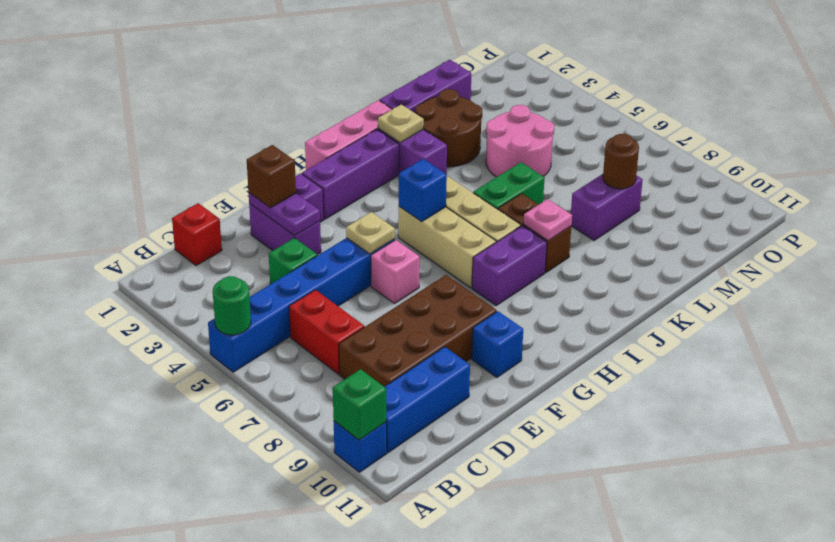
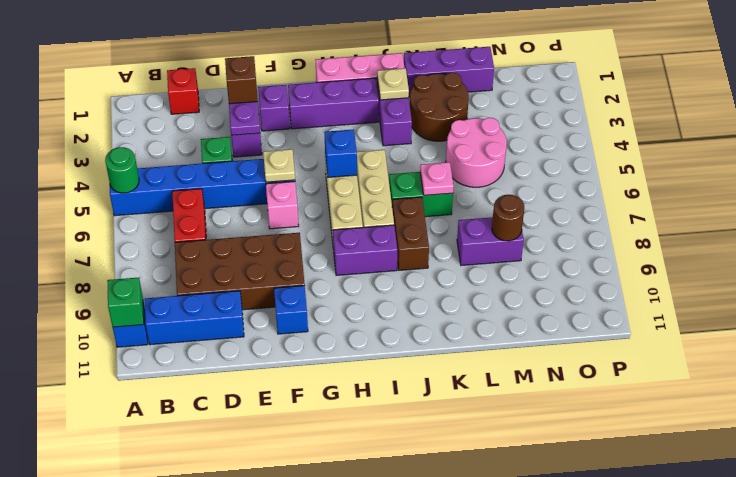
pink 1x1 plate [524,199,572,241] -> pink 1x1 plate moved to [420,162,454,195]

